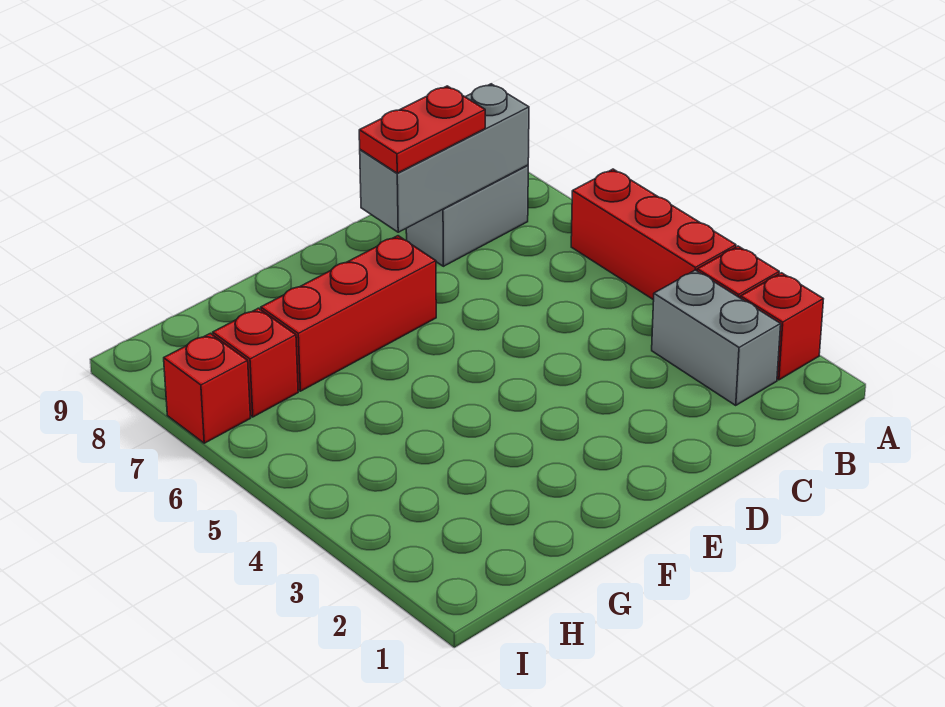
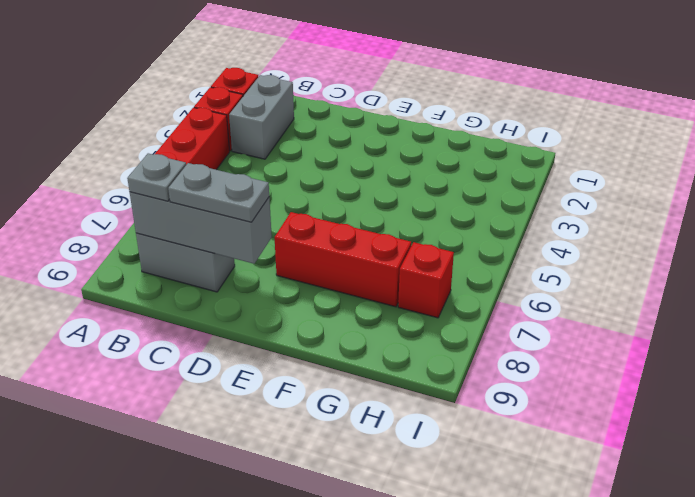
none -> grey 1x1 plate [127,153,186,201]
red 1x2 plate [359,86,485,173] -> grey 1x2 plate [168,163,269,222]
red 1x1 brick [164,333,250,443] -> none

